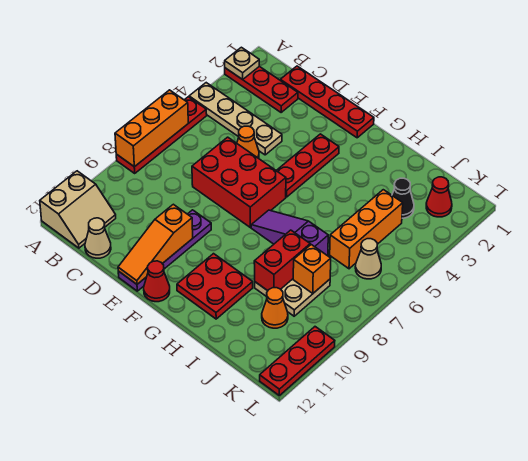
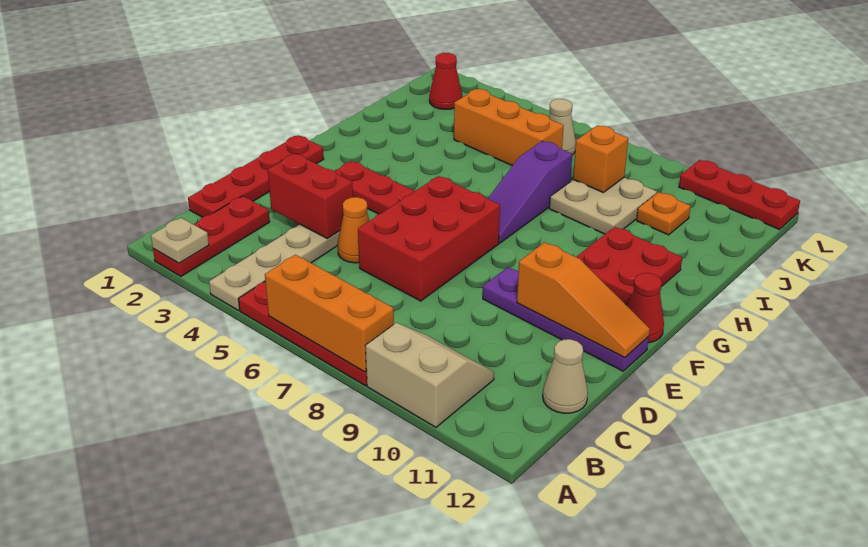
tan 2x2 slope [40,171,116,248] -> tan 2x2 slope moved to [365,323,494,427]
red 1x2 brick [254,230,310,291] -> red 1x2 brick moved to [268,154,353,239]
black 1x1 cone [392,178,414,218] -> none
orange 1x1 cone [262,288,288,328] -> orange 1x1 plate [637,192,691,235]

